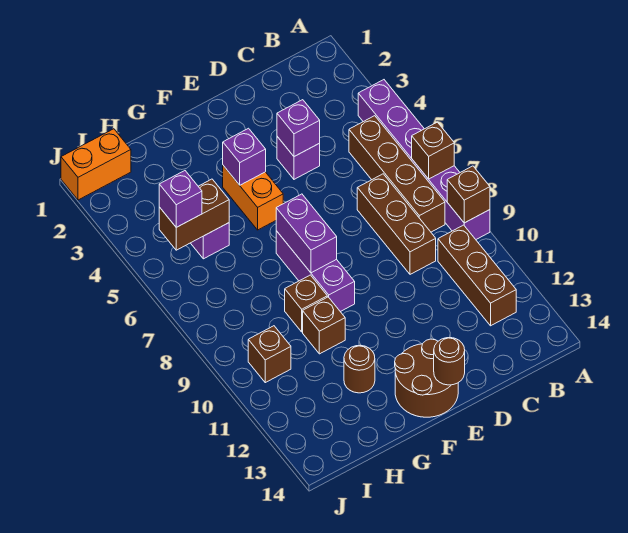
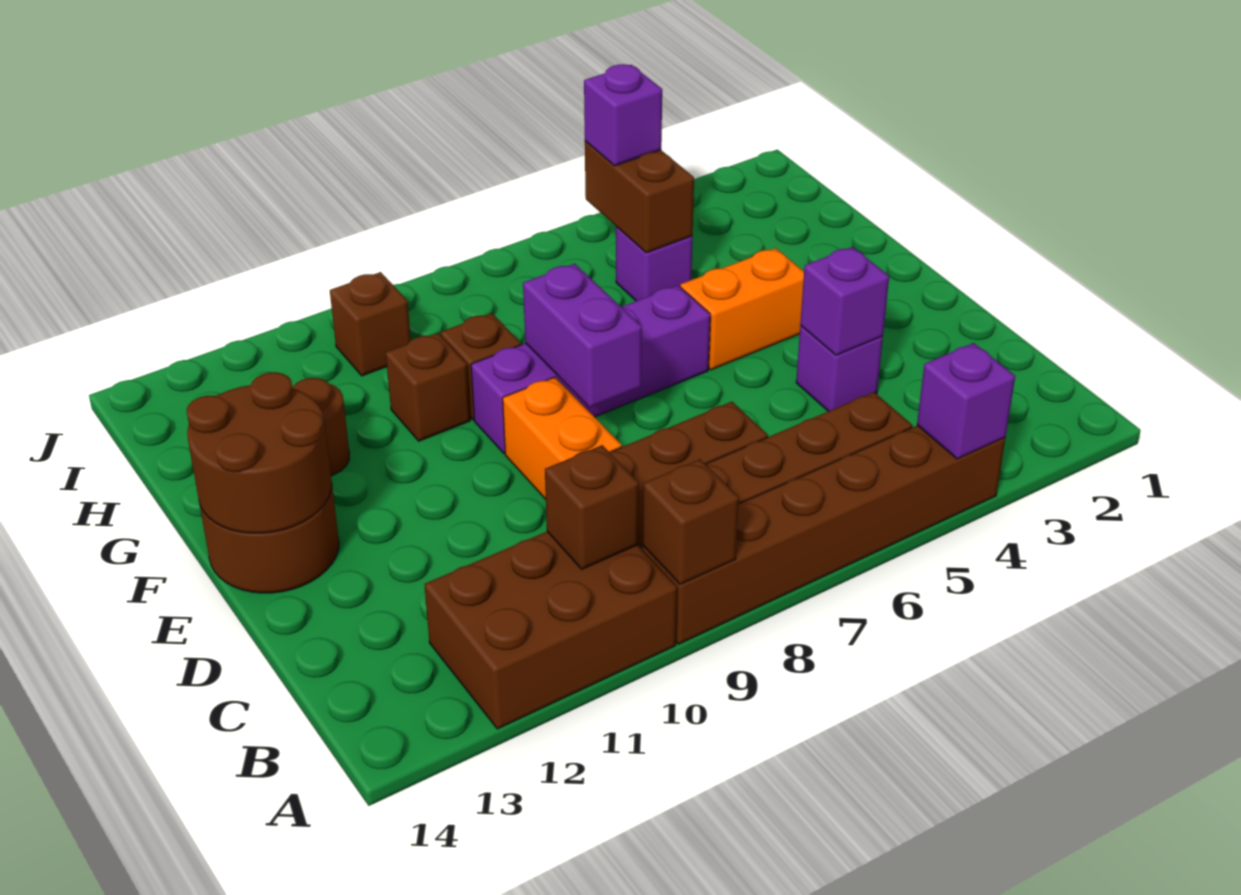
purple 1x6 brick [358,80,490,239] -> brown 1x6 brick [643,425,1005,644]
brown 1x1 brick [412,122,454,179] -> brown 1x1 brick moved to [545,445,639,569]
brown 1x3 brick [438,225,516,326] -> brown 2x3 brick [424,532,677,729]
brown 1x1 round brick [434,338,465,385] -> brown 2x2 round brick [187,372,332,533]
purple 1x1 brick [223,128,266,185] -> purple 1x1 brick moved to [917,343,1015,459]
purple 1x3 brick [276,231,355,312] -> purple 1x4 brick [471,285,710,454]
purple 1x2 brick [276,194,337,273] -> purple 1x2 brick turned to [523,264,642,407]
orange 1x2 brick [61,129,131,200] -> orange 1x2 brick moved to [503,377,622,499]

